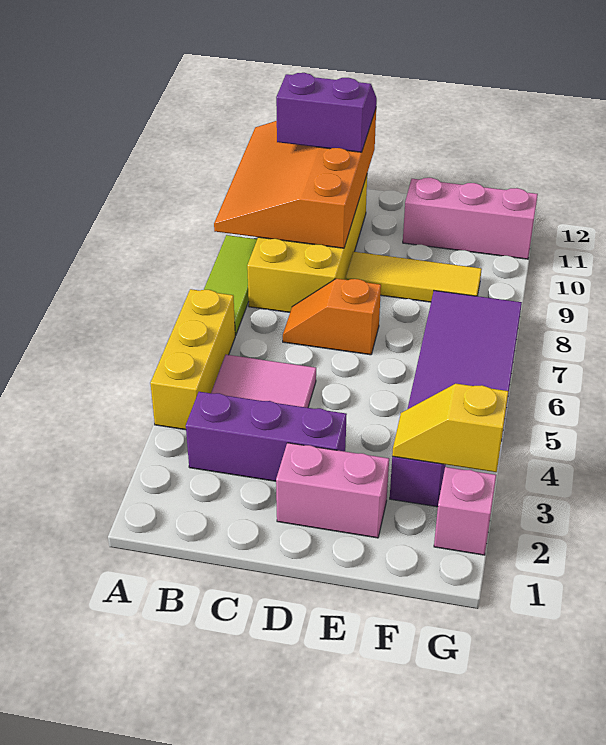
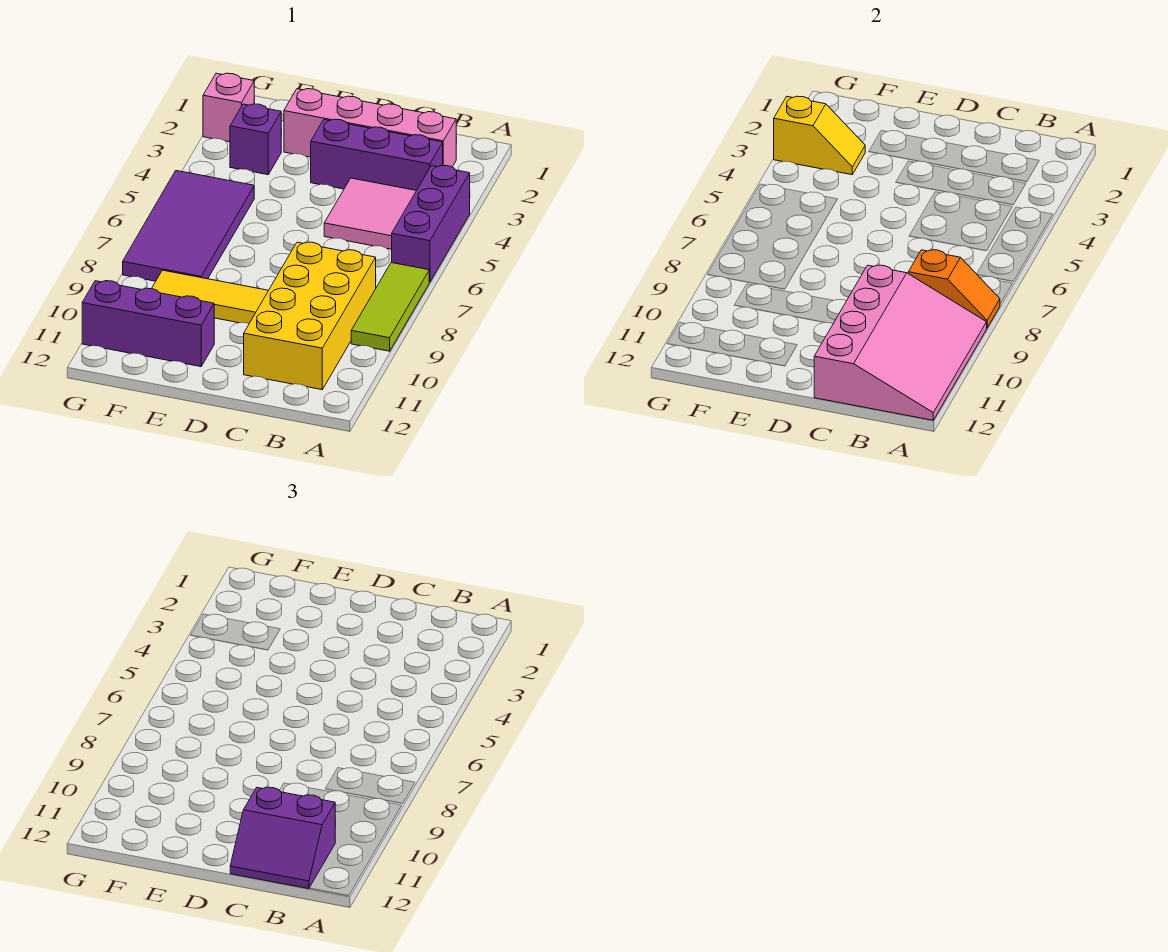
yellow 1x3 brick [150,289,235,430] -> purple 1x3 brick [392,166,470,282]
orange 3x4 slope [214,109,376,248] -> pink 3x4 slope [814,265,987,420]
orange 1x2 slope [283,278,381,355] -> orange 1x2 slope moved to [908,250,1000,328]
pink 1x2 brick [276,443,389,538] -> pink 1x4 brick [284,89,456,167]
pink 1x3 brick [403,178,538,259] -> purple 1x3 brick [82,281,214,367]

